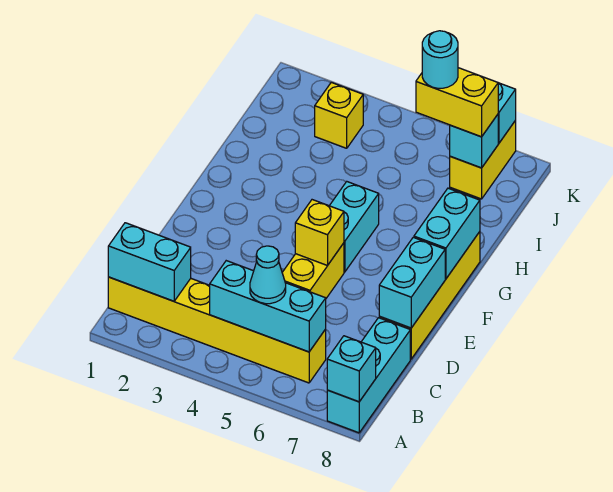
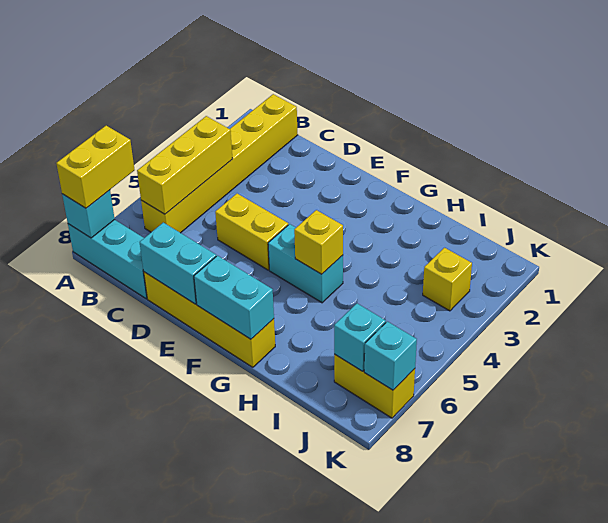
cyan 1x2 brick [108,223,191,301] -> none
cyan 1x3 brick [210,261,326,352] -> yellow 1x3 brick [137,116,232,214]
cyan 1x1 cone [250,246,286,304] -> none
yellow 1x1 brick [295,200,344,266] -> yellow 1x1 brick moved to [294,210,343,274]
yellow 1x2 brick [416,68,498,137] -> yellow 1x2 brick moved to [56,126,134,208]
cyan 1x1 round brick [422,31,458,88] -> none

